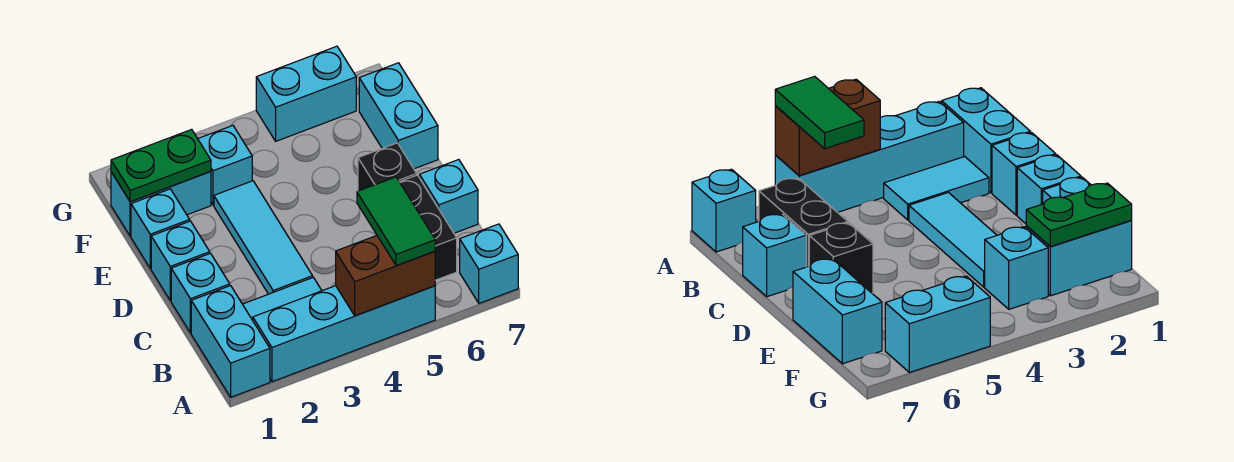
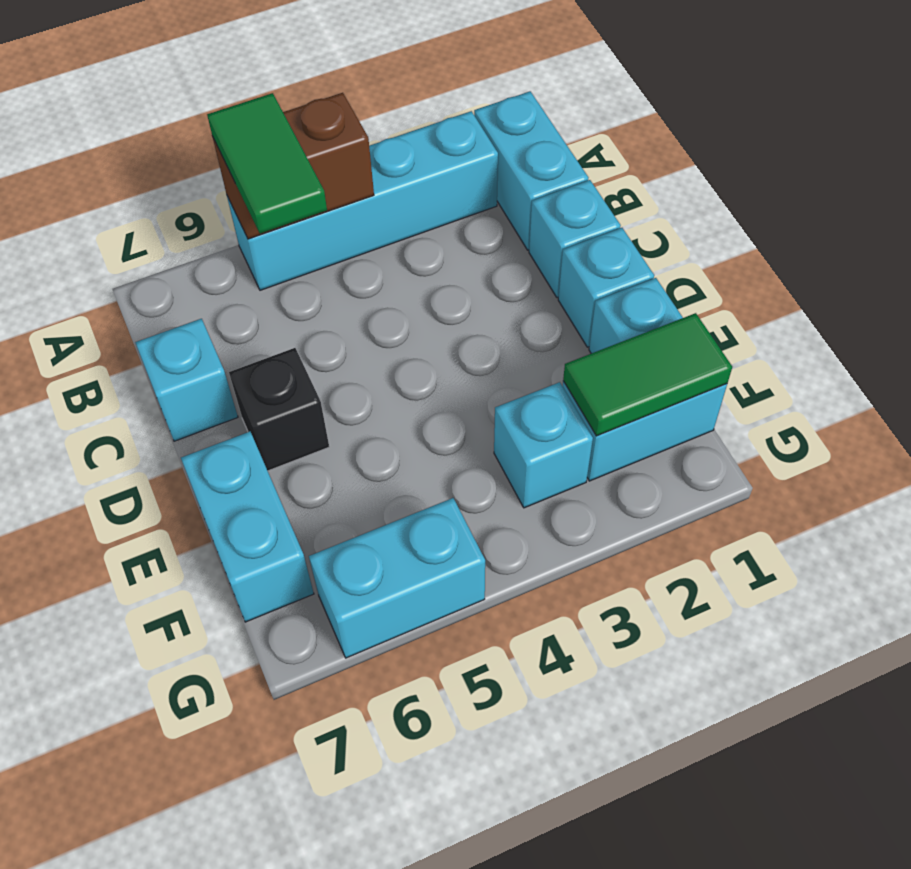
cyan 1x1 brick [460,224,518,303] -> none
cyan 1x2 tile [243,277,322,320] -> none
black 1x2 brick [400,175,457,280] -> none
cyan 1x3 tile [214,181,313,294] -> none
green 1x2 plate [111,129,211,202] -> green 1x2 tile [563,313,732,436]

